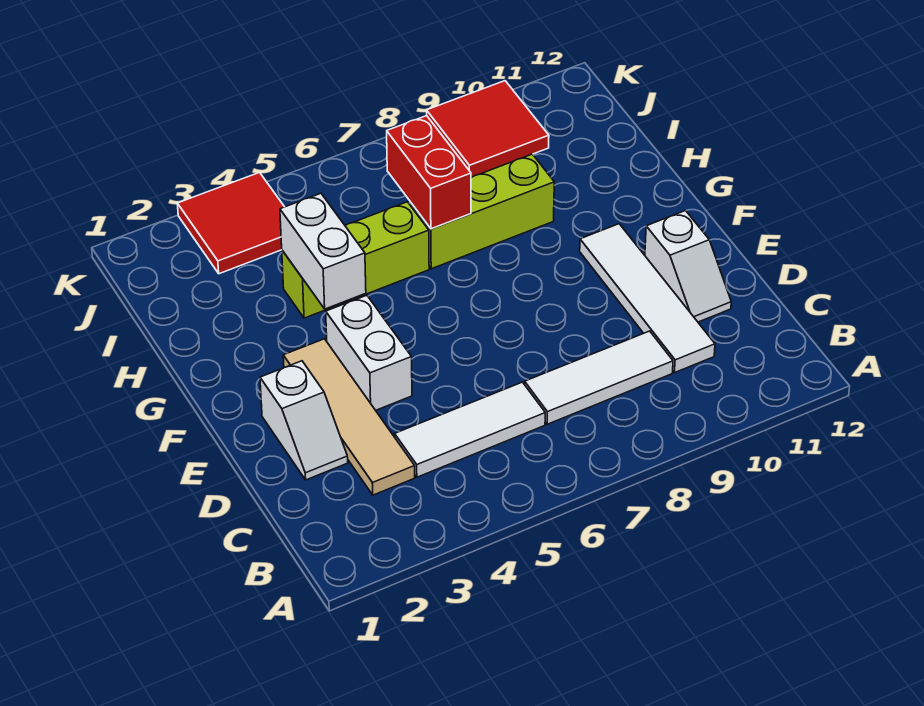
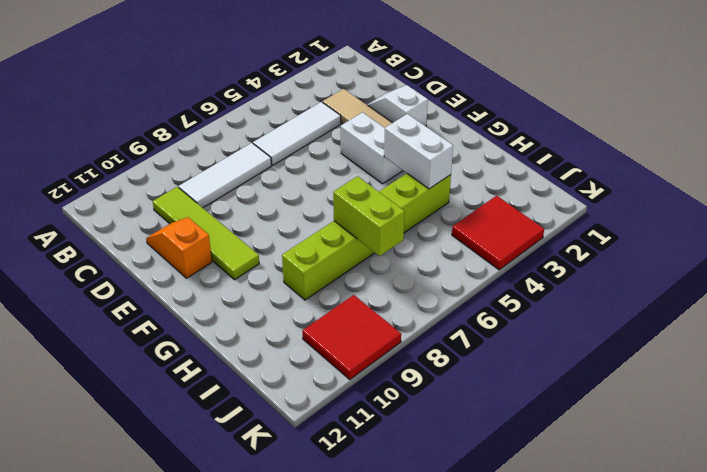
white 1x4 tile [580,224,715,373] -> lime 1x4 tile [153,187,259,280]
white 1x2 slope [645,211,731,322] -> orange 1x2 slope [146,217,212,278]
red 1x2 brick [387,116,471,229] -> lime 1x2 brick [333,176,405,256]

